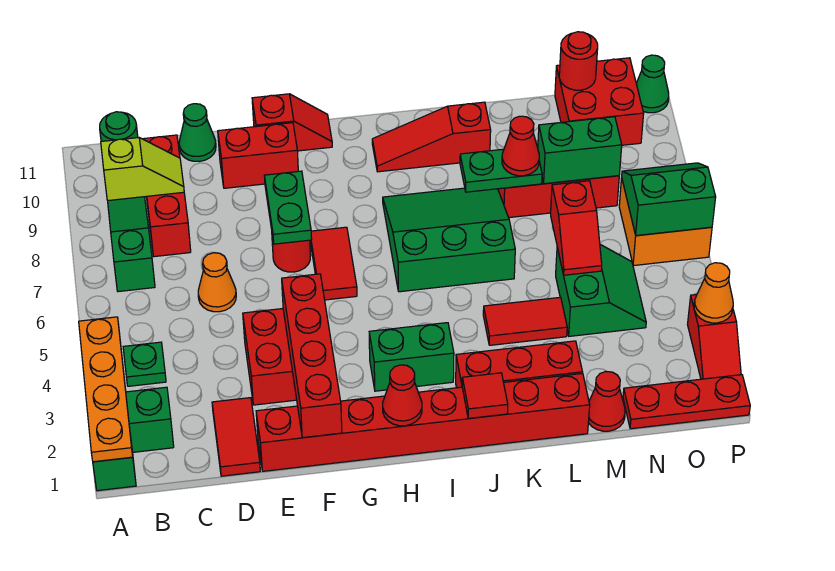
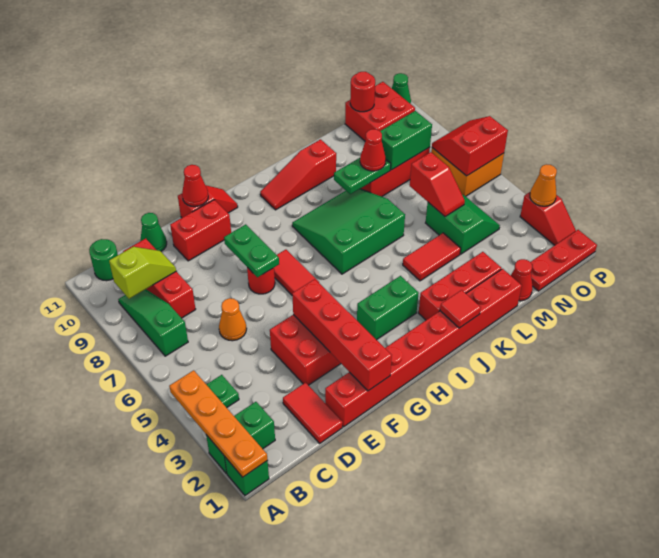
red 1x1 cone [383,365,422,426] -> red 1x1 cone moved to [182,165,208,207]
green 2x2 slope [622,163,716,236] -> red 2x2 slope [432,116,508,176]

